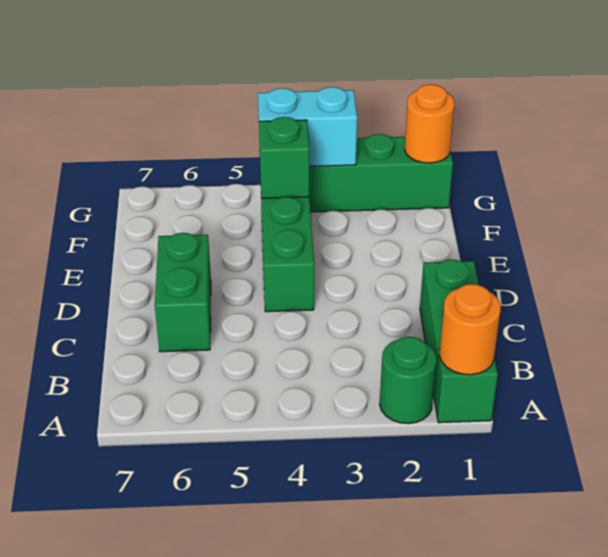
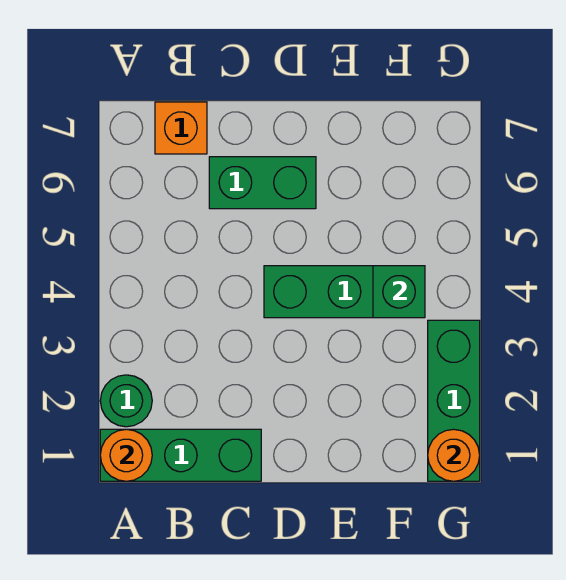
none -> orange 1x1 brick [155,102,207,154]
cyan 1x2 brick [258,87,357,166] -> none

